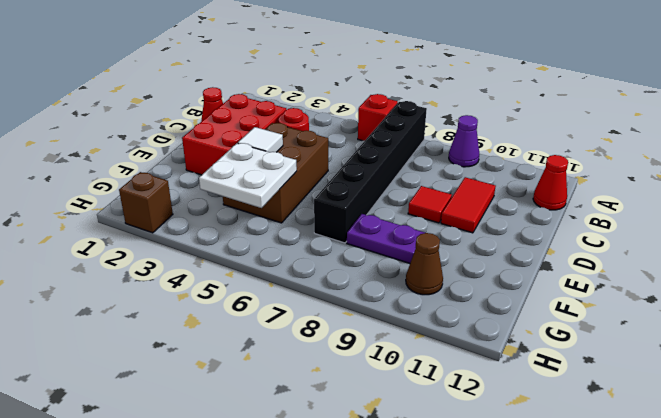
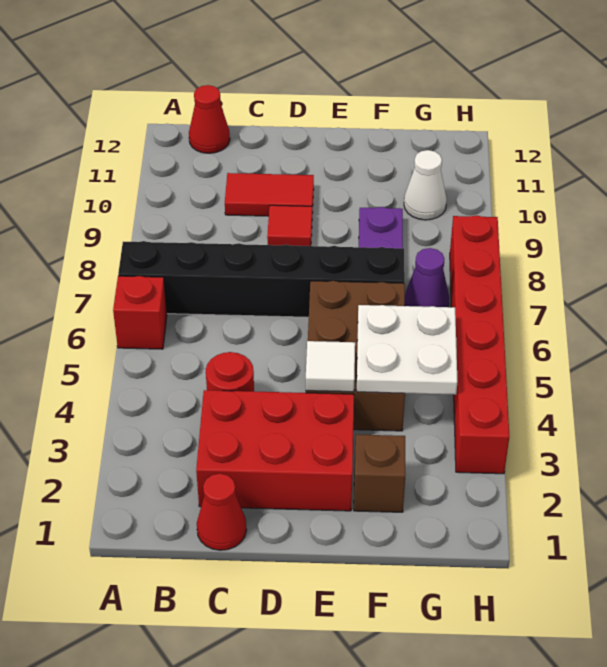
purple 1x1 cone [449,115,479,167] -> purple 1x1 cone moved to [405,248,449,307]
brown 2x3 brick [223,123,328,223] -> brown 2x3 brick turned to [306,281,405,431]
brown 1x1 cone [406,233,443,295] -> white 1x1 cone [404,150,447,220]
brown 1x1 brick [119,172,173,233] -> brown 1x1 brick moved to [354,435,405,512]
none -> red 1x6 brick [450,215,509,474]

